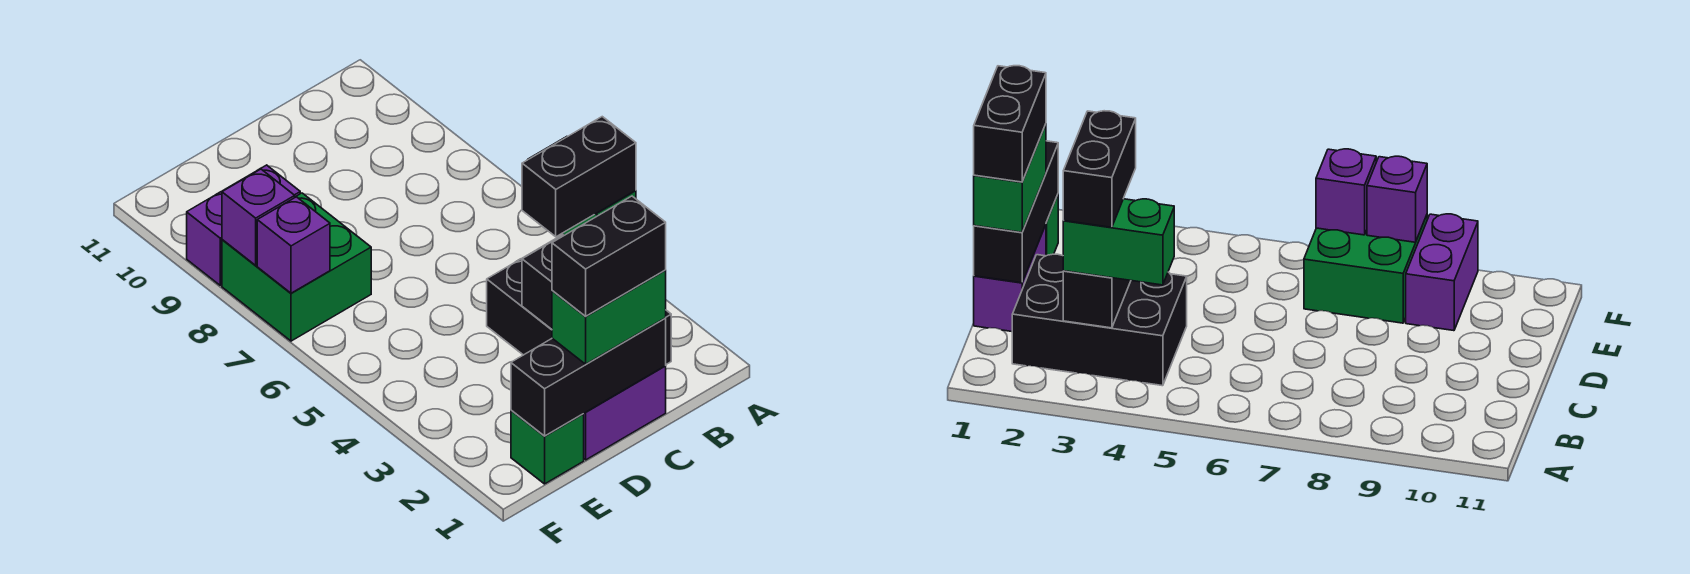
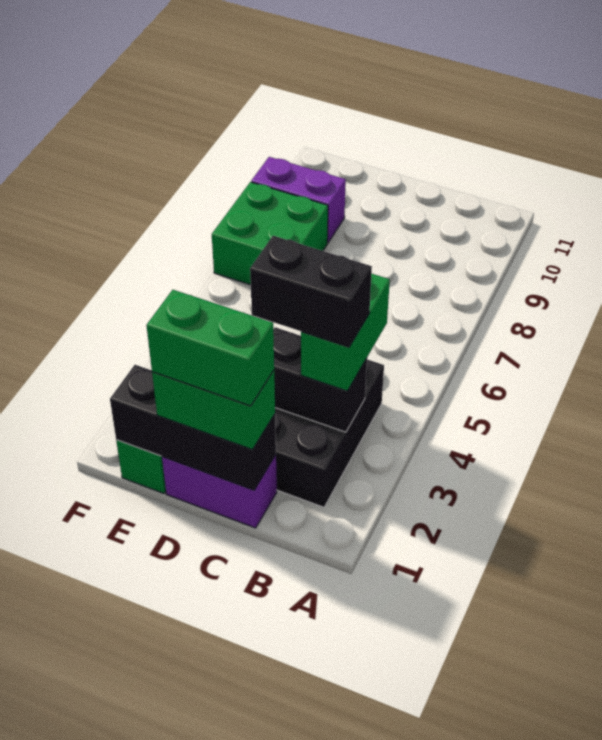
black 1x2 brick [552,196,666,316] -> green 1x2 brick [146,290,274,406]
purple 1x1 brick [257,197,330,293] -> none
purple 1x1 brick [222,169,295,266] -> none

